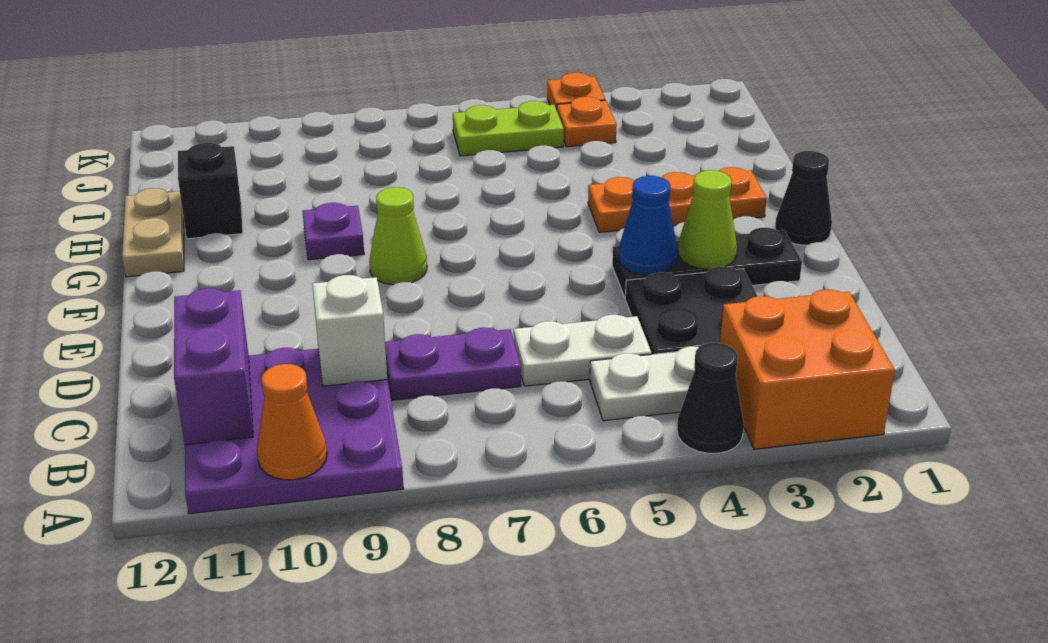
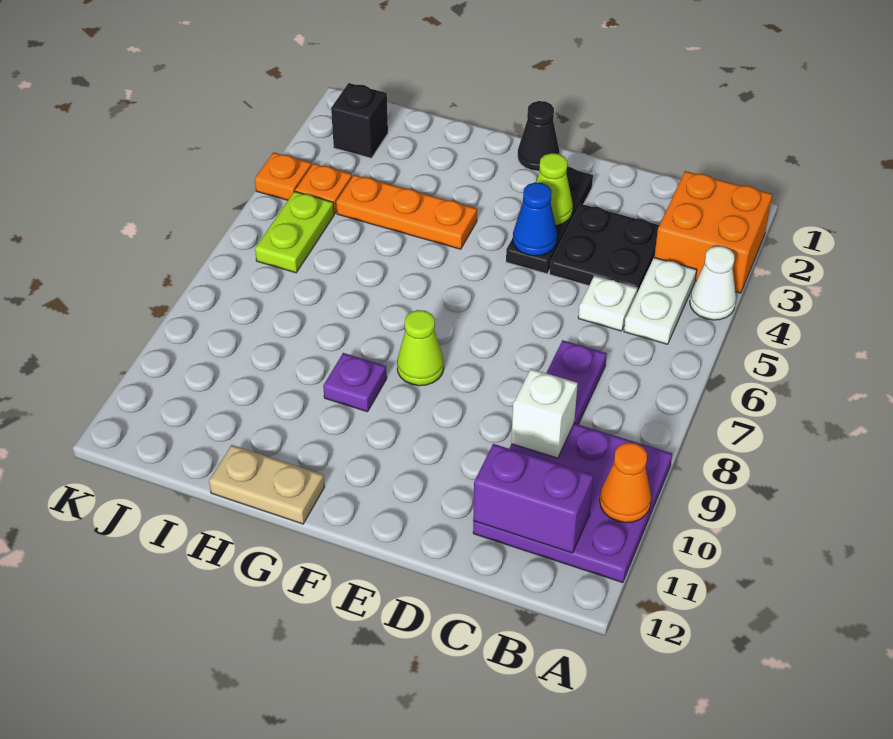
black 1x1 cone [677,343,744,453] -> white 1x1 cone [690,246,736,320]
white 1x2 plate [514,315,651,386] -> white 1x1 plate [578,276,637,331]
orange 1x3 plate [588,167,767,232] -> orange 1x3 plate turned to [336,175,477,249]
black 1x1 brick [178,143,243,239] -> black 1x1 brick moved to [331,83,388,158]

